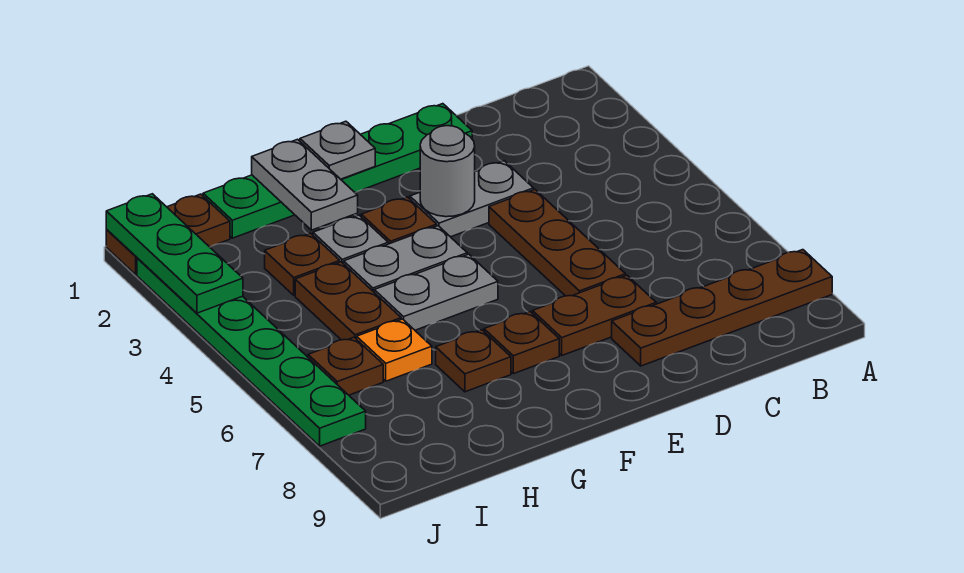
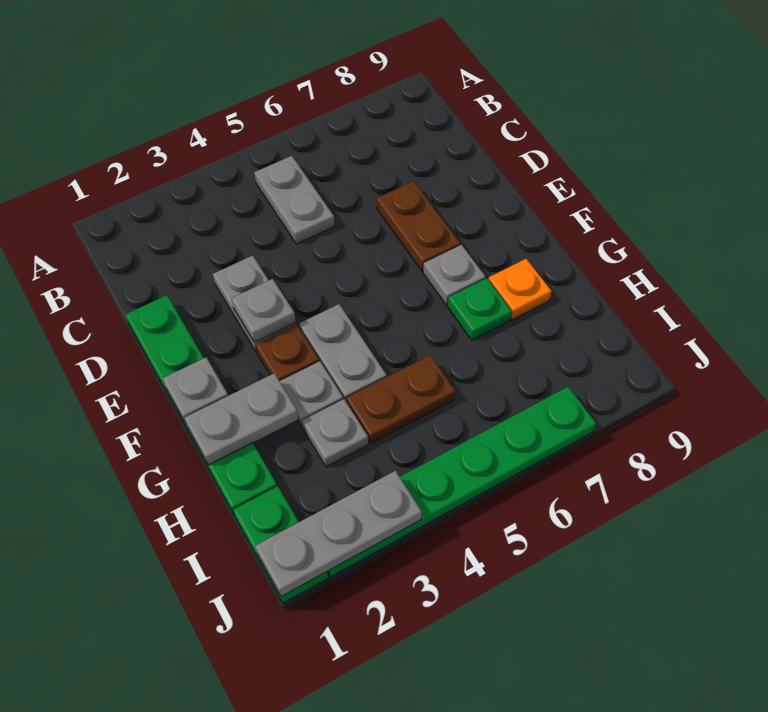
brown 1x4 plate [612,250,832,366] -> none
brown 1x3 plate [489,189,626,296] -> none
grey 1x1 round brick [420,126,475,217] -> grey 1x1 plate [232,279,296,342]
grey 1x2 plate [374,254,498,330] -> grey 1x2 plate moved to [254,156,334,244]
brown 1x1 plate [484,312,559,374] -> grey 1x1 plate [423,245,486,305]
brown 1x1 plate [436,330,511,392] -> green 1x1 plate [448,278,512,340]
brown 1x1 plate [265,233,340,295] -> grey 1x1 plate [302,399,368,467]
orange 1x1 plate [357,319,432,381] -> orange 1x1 plate moved to [488,259,552,320]
brown 1x2 plate [106,194,230,274] -> green 1x2 plate [233,486,328,603]
brown 1x1 plate [308,337,383,395] -> none
green 1x3 plate [106,194,243,313] -> grey 1x3 plate [255,471,422,597]

